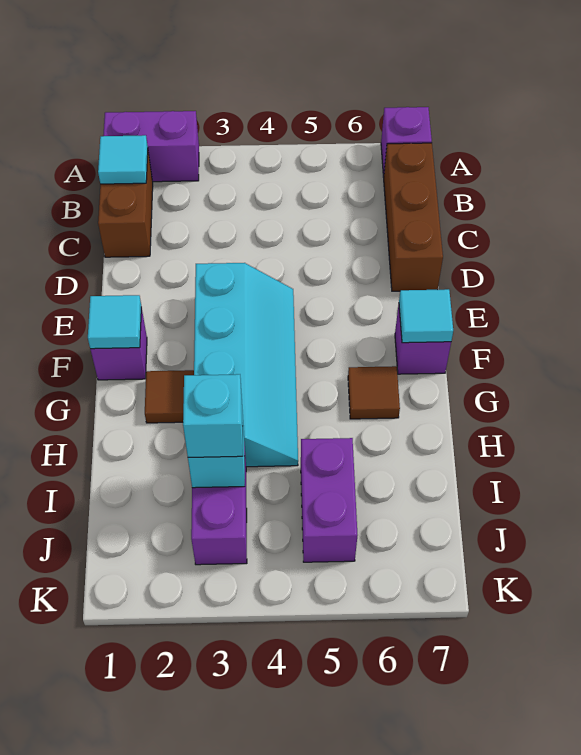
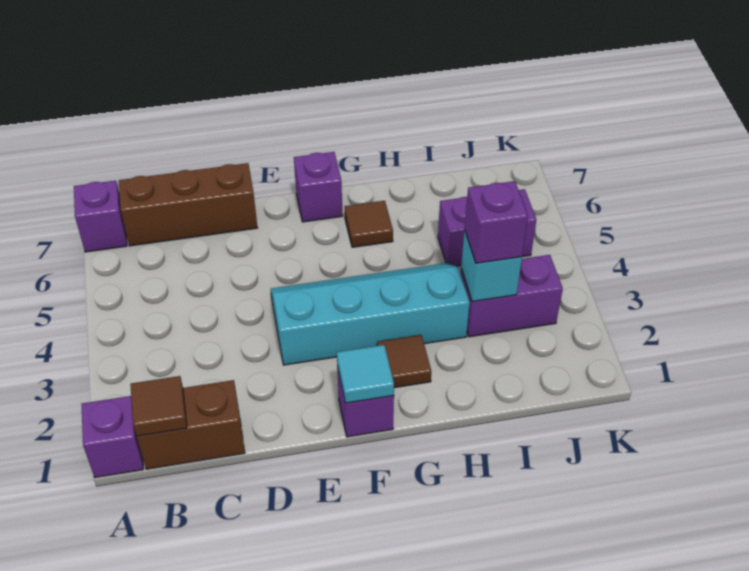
purple 1x2 brick [103,111,199,182] -> purple 1x1 brick [81,396,143,478]
cyan 1x1 tile [98,135,148,184] -> brown 1x1 tile [130,376,187,436]
cyan 1x1 tile [399,289,453,343] -> none
cyan 1x1 brick [183,374,243,457] -> purple 1x1 brick [465,181,528,263]

